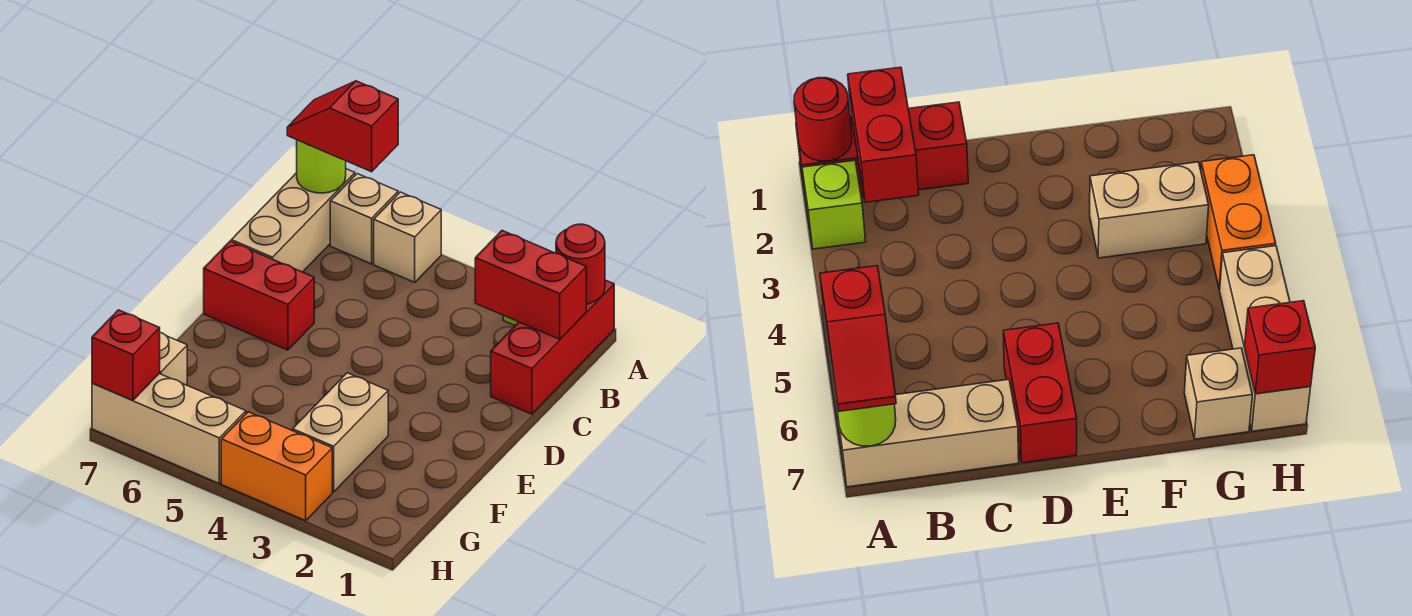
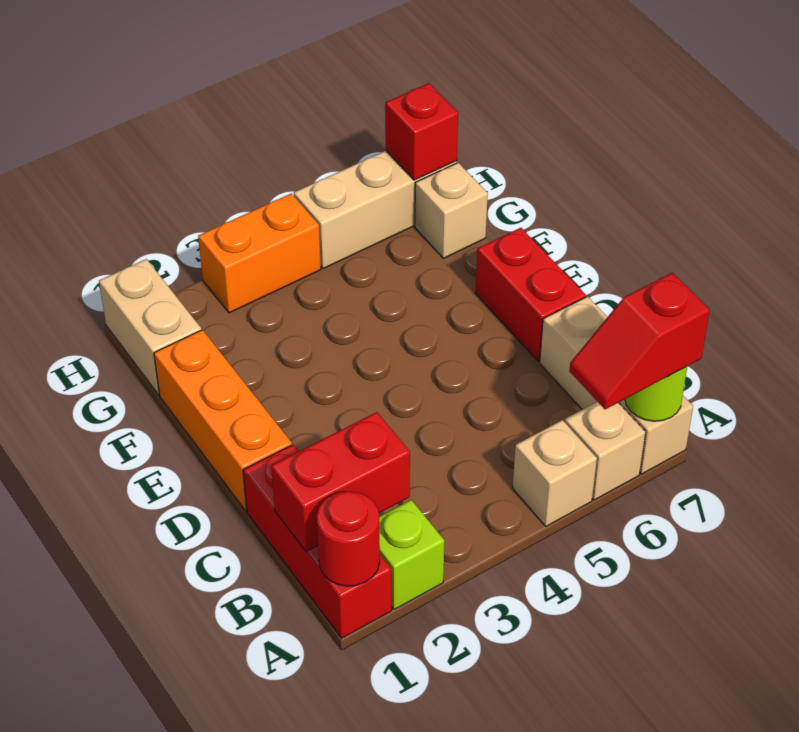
red 1x2 slope [287,81,398,172] -> red 1x2 slope turned to [569,273,710,409]
none -> orange 1x3 brick [154,330,292,511]
red 1x2 brick [204,241,314,350] -> red 1x2 brick turned to [475,228,586,361]
tan 1x2 brick [293,373,388,492] -> tan 1x2 brick moved to [99,259,201,395]

